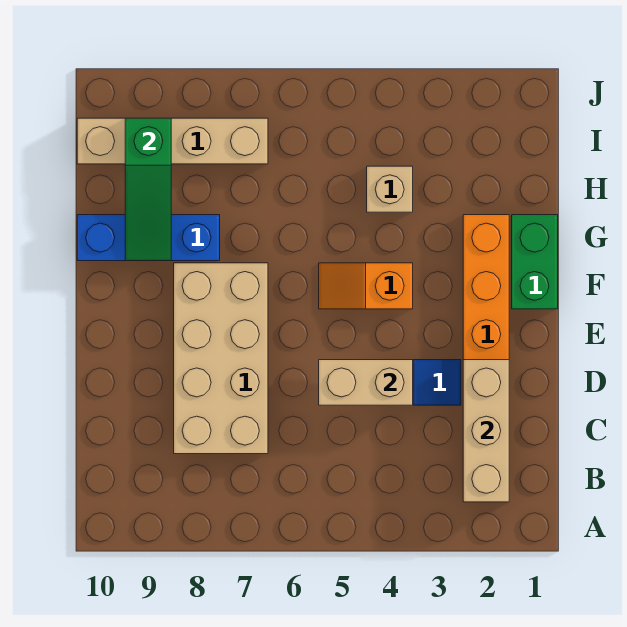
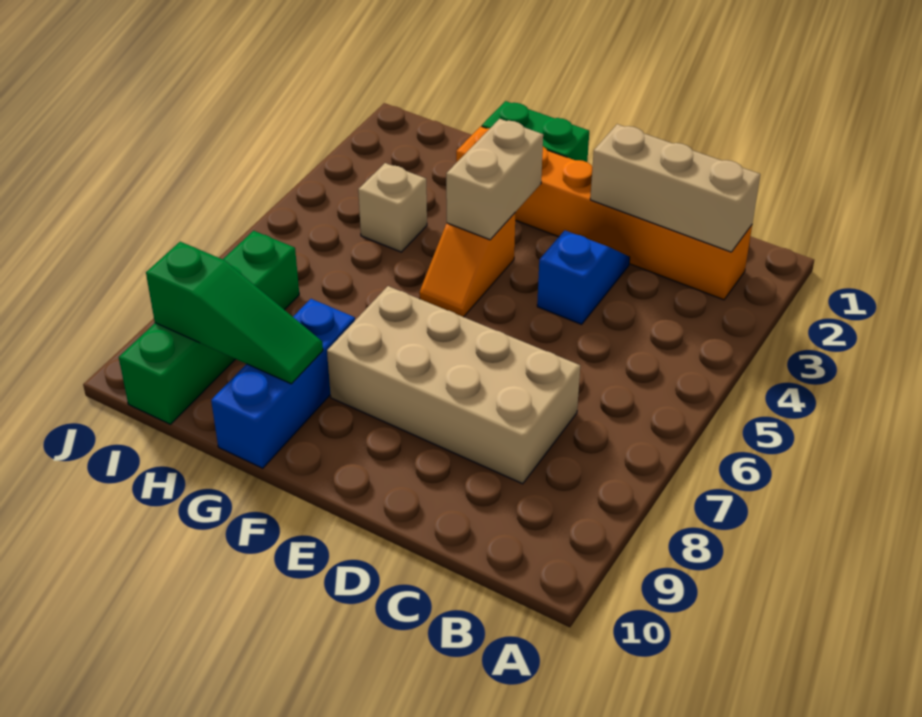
tan 1x2 brick [319,360,413,405] -> tan 1x2 brick moved to [446,119,543,240]
tan 1x4 brick [77,118,268,164] -> green 1x4 brick [119,231,299,424]

